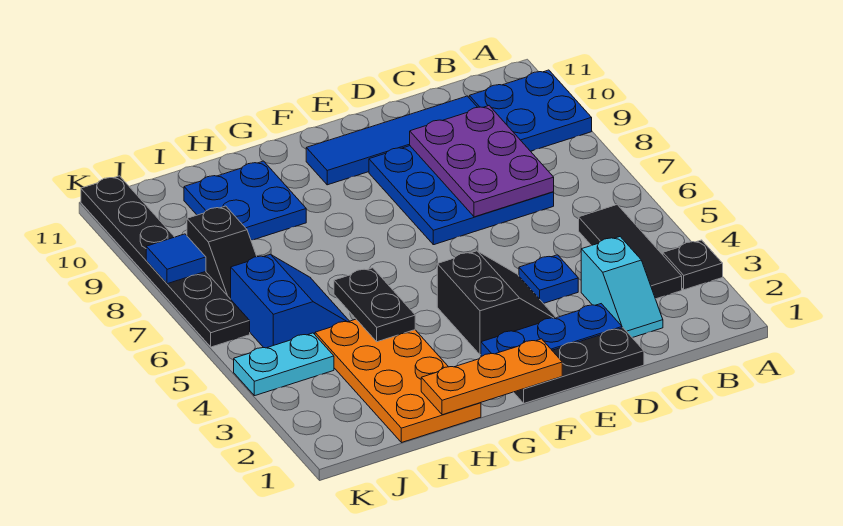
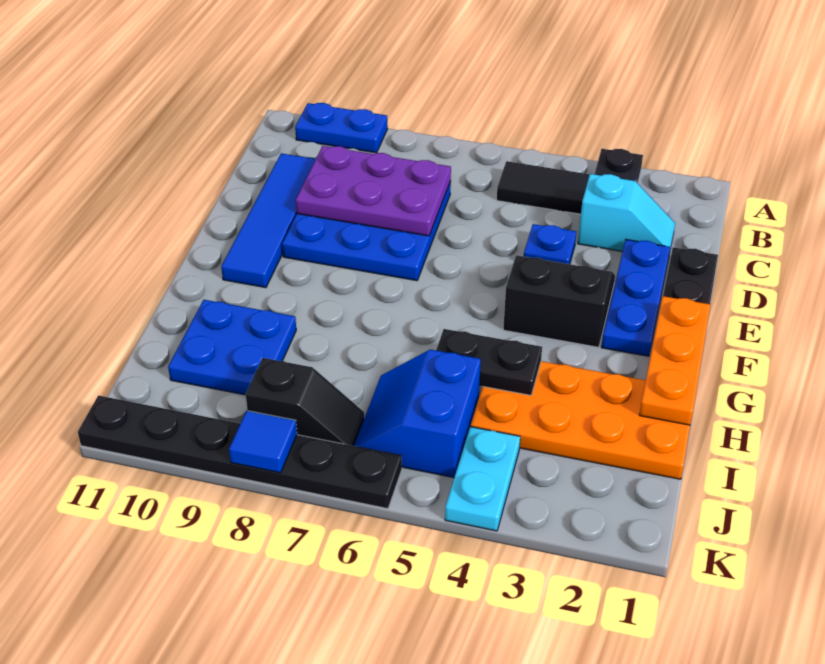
blue 2x2 plate [469,70,592,151] -> blue 1x2 plate [295,103,388,153]
blue 2x2 slope [231,254,349,348] -> blue 2x2 slope turned to [354,349,481,478]

